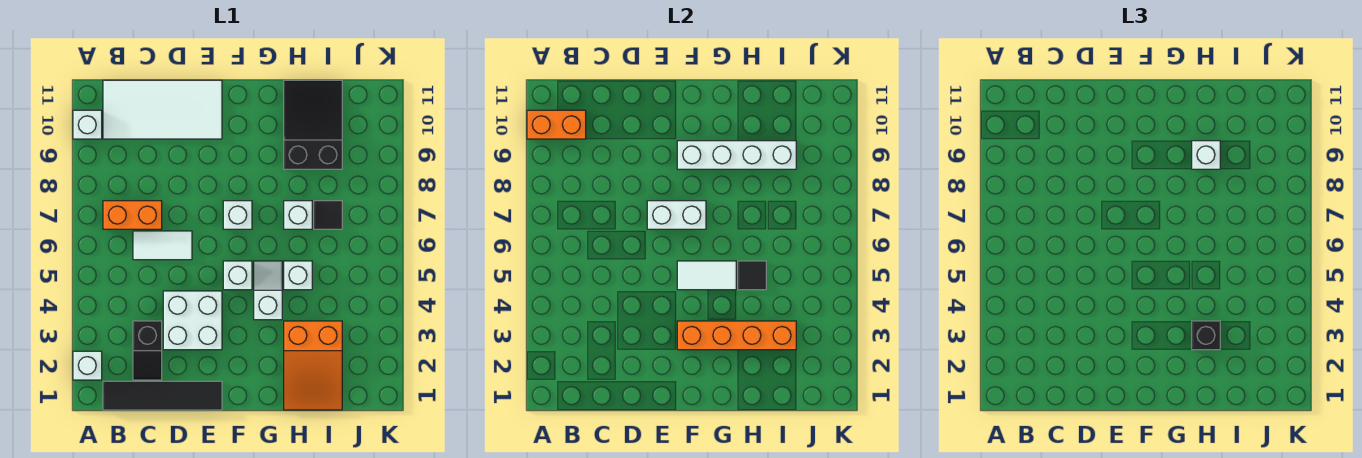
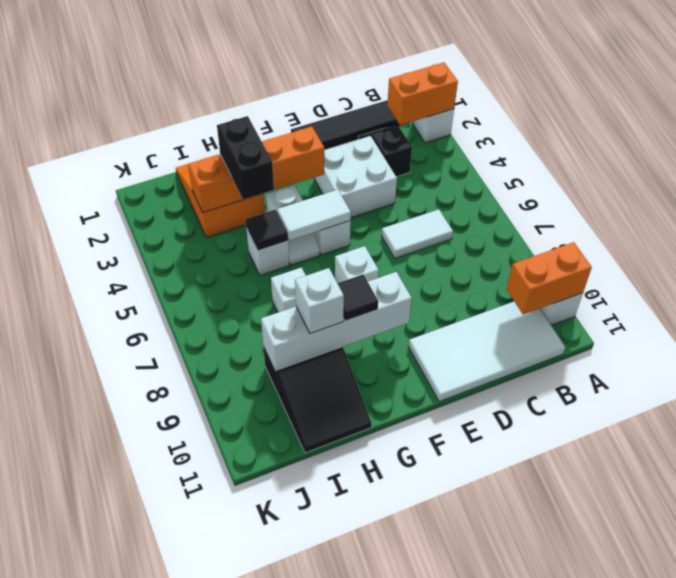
orange 1x2 brick [103,201,162,229] -> orange 1x2 brick moved to [387,62,458,125]
white 1x2 brick [647,201,706,229] -> none
black 1x1 brick [1192,321,1220,350] -> black 1x2 brick [217,116,274,200]
black 1x1 tile [314,201,342,229] -> black 1x1 tile moved to [337,275,378,321]

